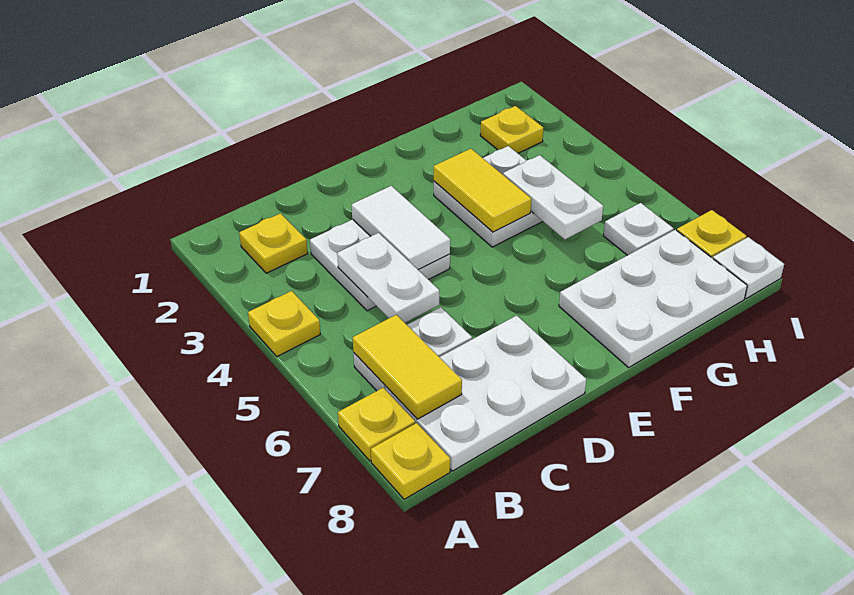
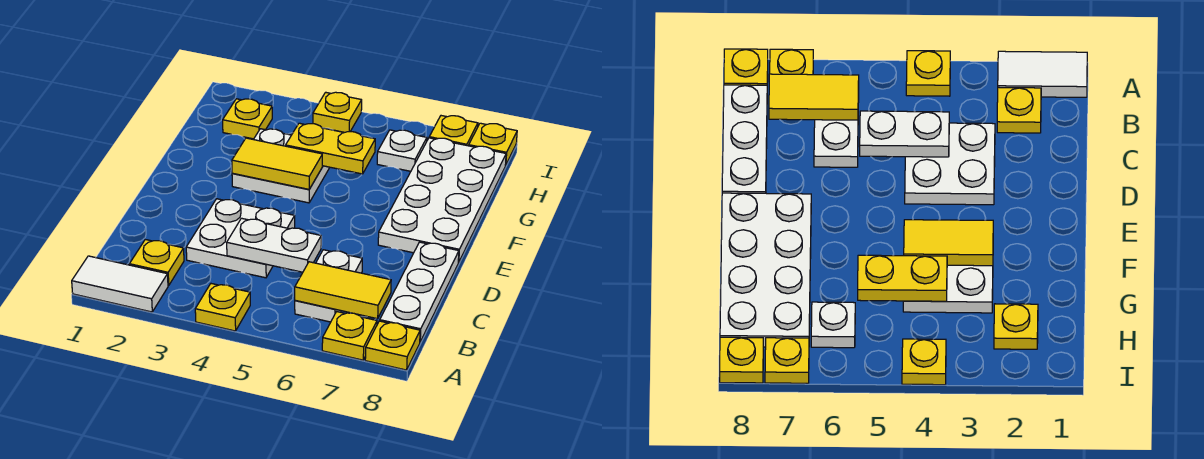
white 2x3 plate [386,315,586,471] -> white 1x3 plate [380,242,459,341]
white 1x2 tile [352,186,450,270] -> white 1x2 tile moved to [72,256,168,312]
white 2x3 plate [559,230,747,367] -> white 2x4 plate [378,138,506,263]
white 1x2 plate [503,155,603,239] -> yellow 1x2 plate [286,123,375,174]
none -> yellow 1x1 plate [313,92,362,132]
white 1x1 plate [713,237,784,299] -> yellow 1x1 plate [469,123,517,165]

